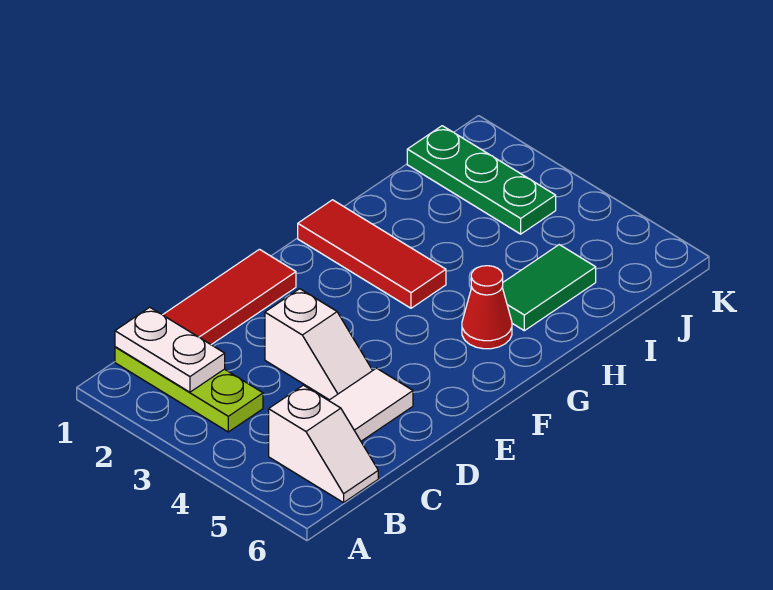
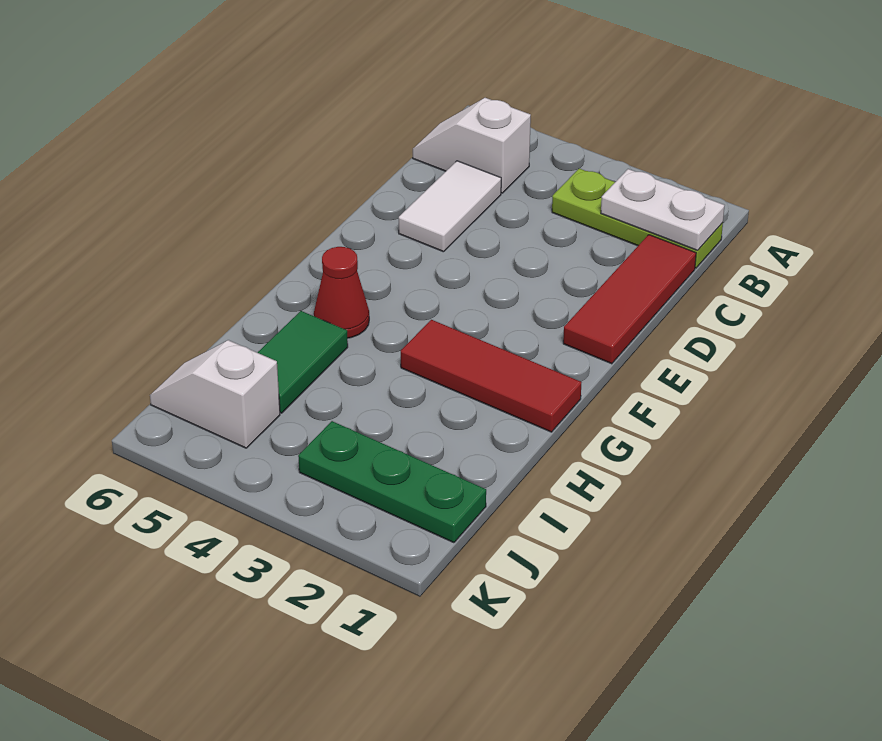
white 1x2 slope [265,289,373,400] -> white 1x2 slope moved to [150,340,280,448]

